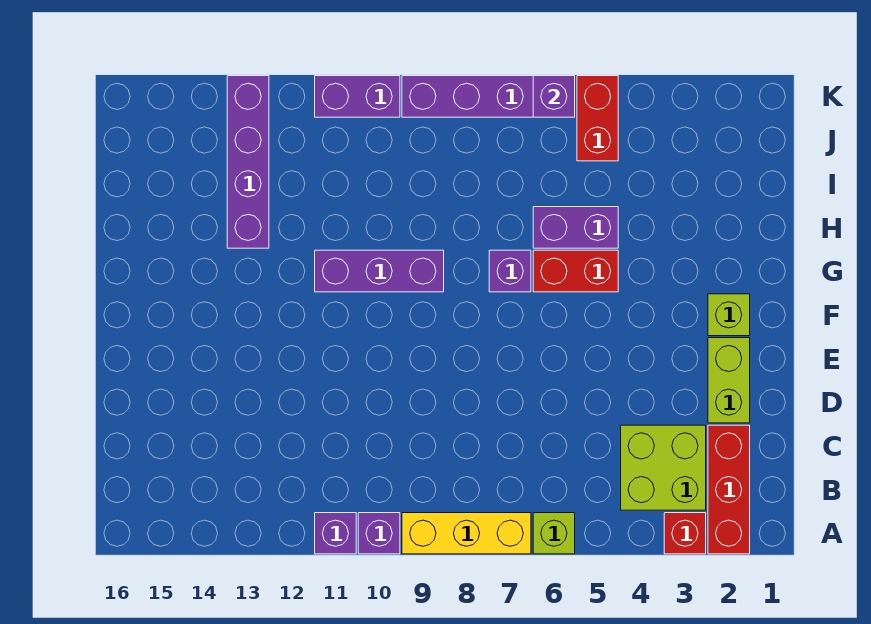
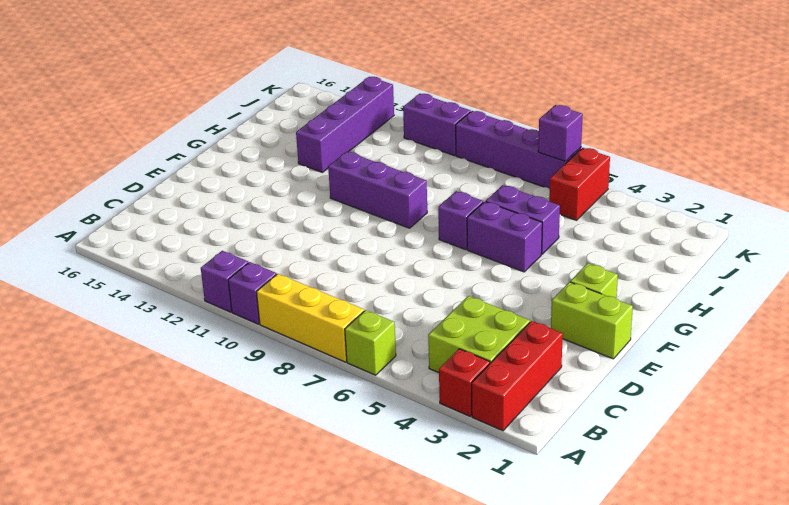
lime 1x2 brick [708,338,750,423] -> lime 1x2 brick turned to [551,282,633,359]
red 1x2 brick [533,250,618,292] -> purple 1x2 brick [467,202,542,272]

